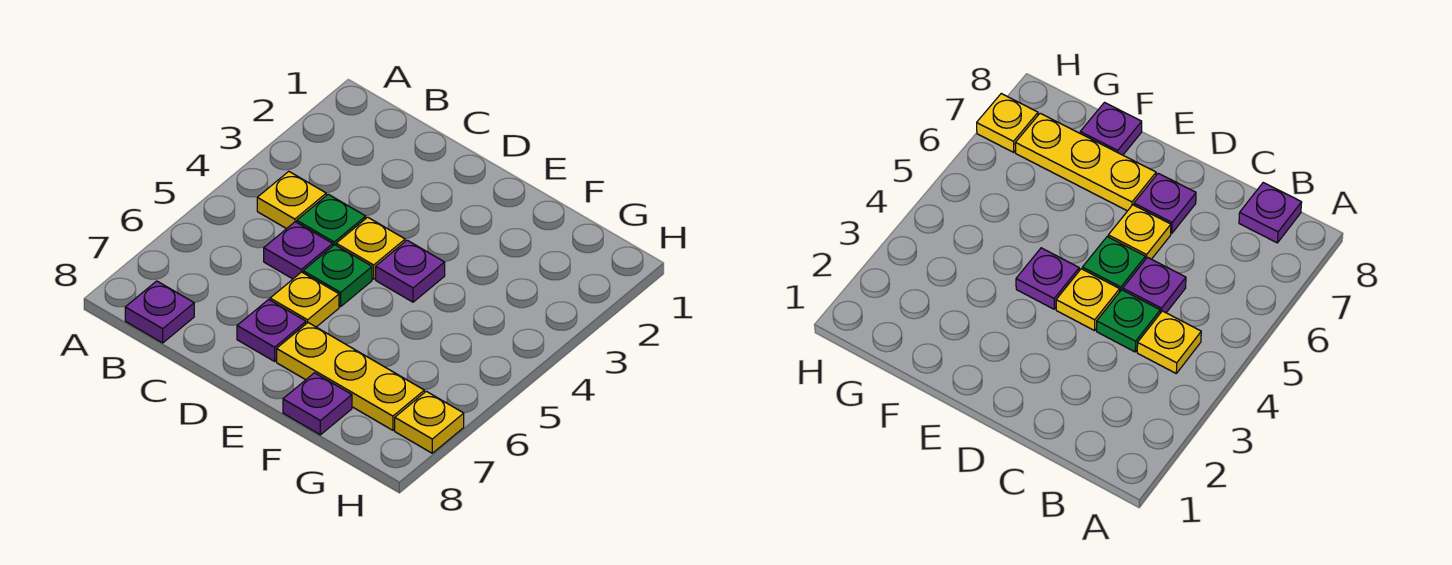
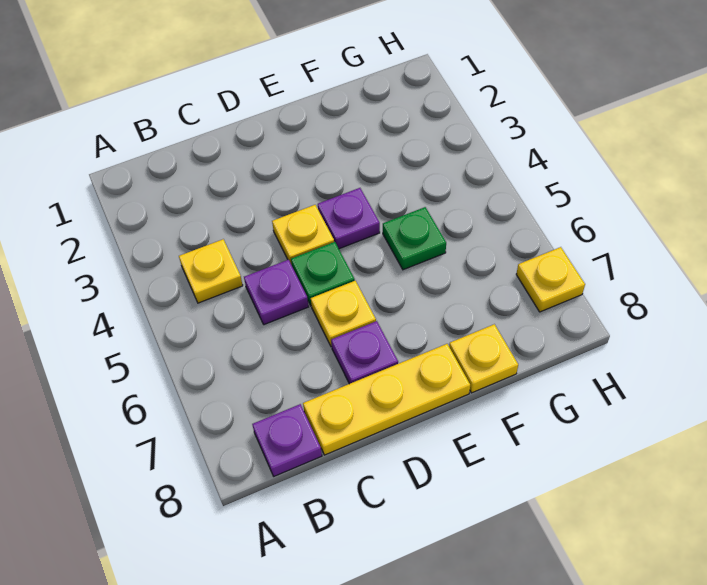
green 1x1 plate [297,194,366,245] -> green 1x1 plate moved to [383,207,446,270]
yellow 1x3 plate [277,323,424,430] -> yellow 1x3 plate moved to [303,344,470,455]
purple 1x1 plate [283,373,352,435] -> yellow 1x1 plate [449,324,518,393]

